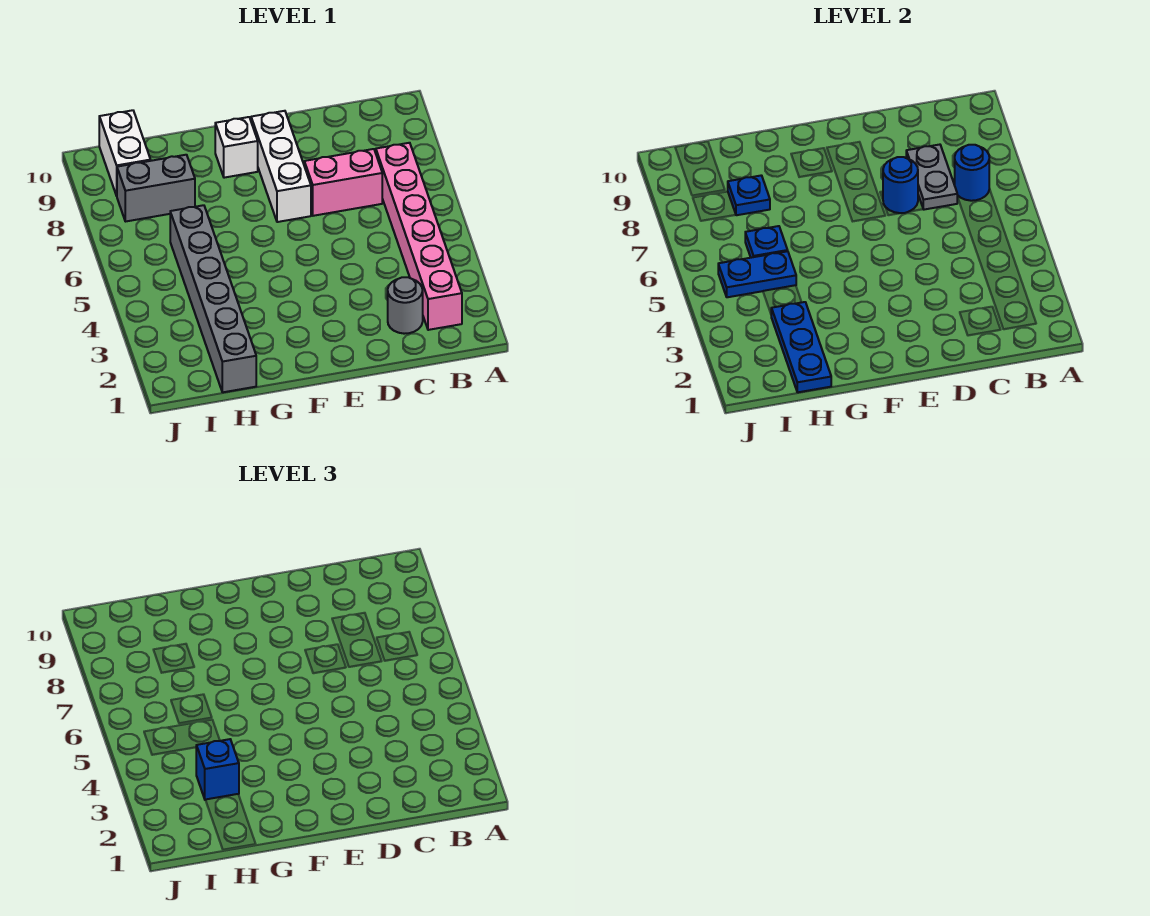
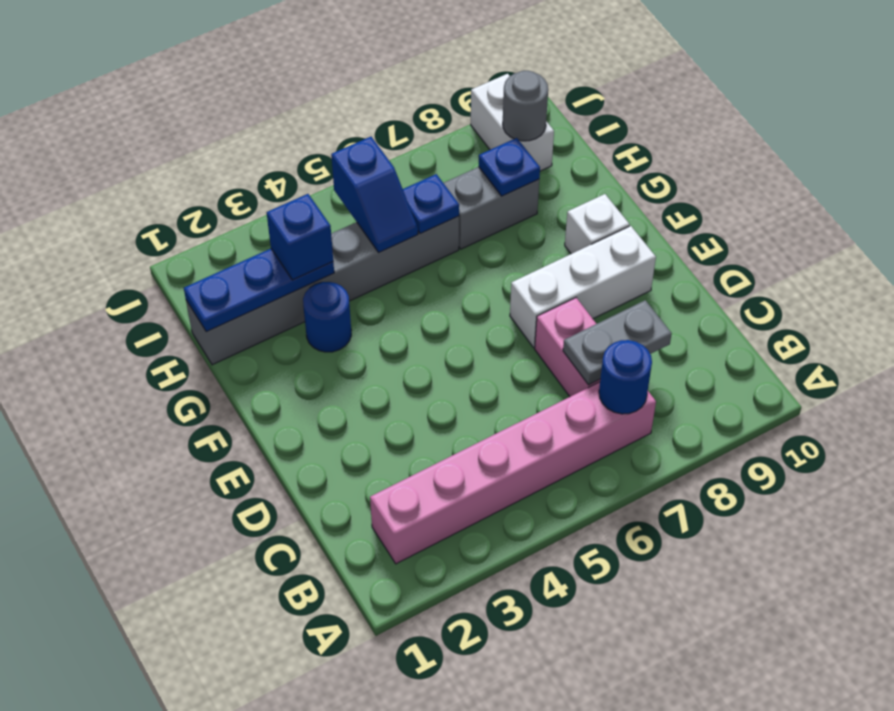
grey 1x1 round brick [388,277,423,334] -> grey 1x1 round brick moved to [503,71,548,141]
blue 1x1 round brick [883,157,918,213] -> blue 1x1 round brick moved to [303,282,351,352]
blue 1x2 plate [718,251,796,297] -> blue 1x2 slope [331,137,418,253]
grey 1x2 brick [117,155,195,222] -> grey 1x2 brick turned to [444,167,539,249]
white 1x2 brick [99,110,151,196] -> white 1x2 brick turned to [471,74,554,171]

